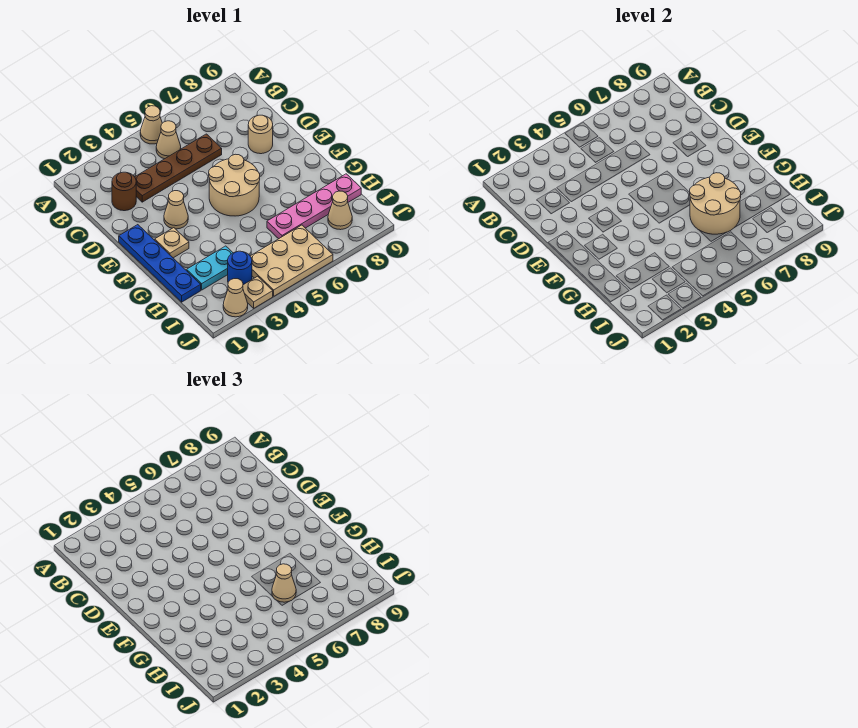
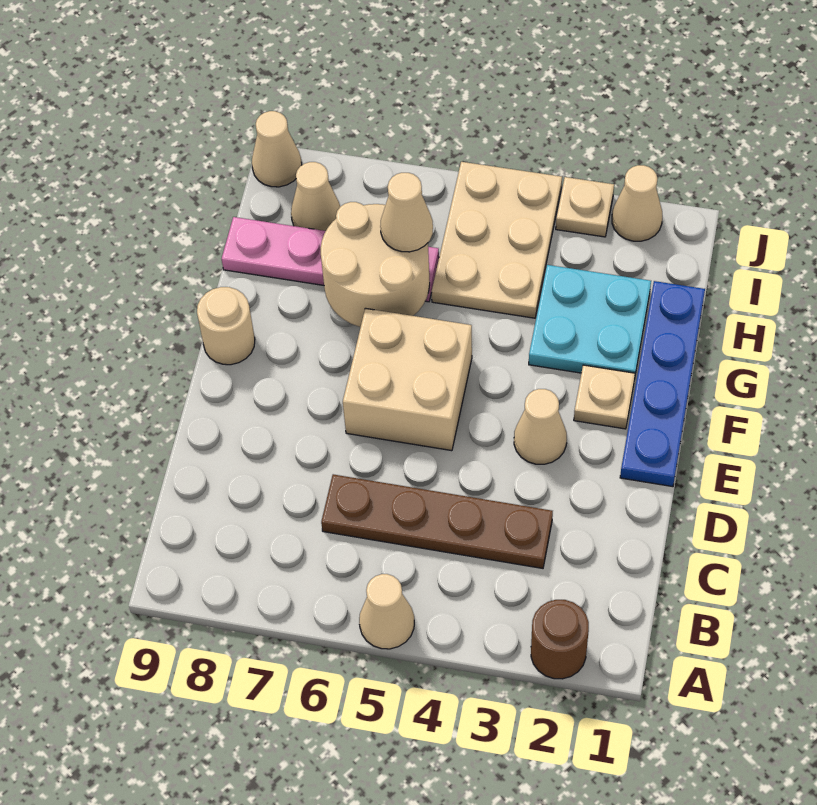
tan 1x1 cone [156,121,181,159] -> tan 1x1 cone moved to [252,111,302,187]
brown 1x1 round brick [112,172,136,211] -> brown 1x1 round brick moved to [531,600,589,679]
tan 1x1 round brick [248,115,273,154] -> tan 1x1 round brick moved to [197,287,255,365]
tan 2x2 round brick [209,154,260,216] -> tan 2x2 brick [343,308,472,451]
cyan 1x2 plate [187,246,233,290] -> cyan 2x2 plate [529,265,651,374]
blue 1x1 round brick [228,251,252,285] -> none
tan 2x3 plate [250,225,333,296] -> tan 2x3 plate turned to [432,162,562,318]

